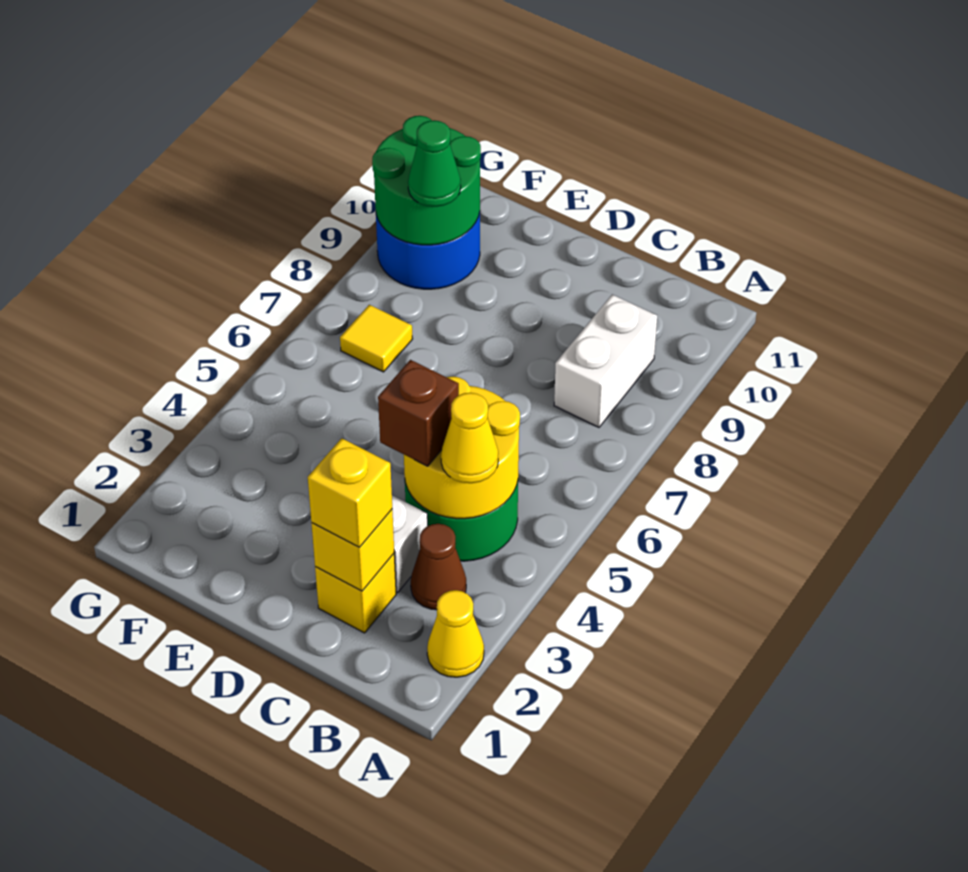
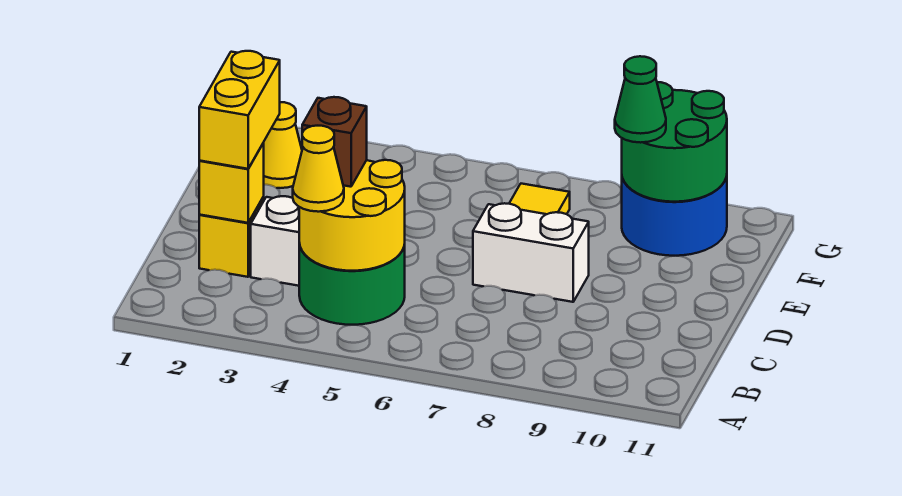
yellow 1x1 cone [427,590,484,677] -> yellow 1x1 cone moved to [263,102,302,188]
brown 1x1 cone [411,524,466,610] -> none
white 1x2 brick [554,294,657,427] -> white 1x2 brick moved to [473,203,589,302]
yellow 1x1 brick [308,438,392,547] -> yellow 1x2 brick [199,51,280,169]

